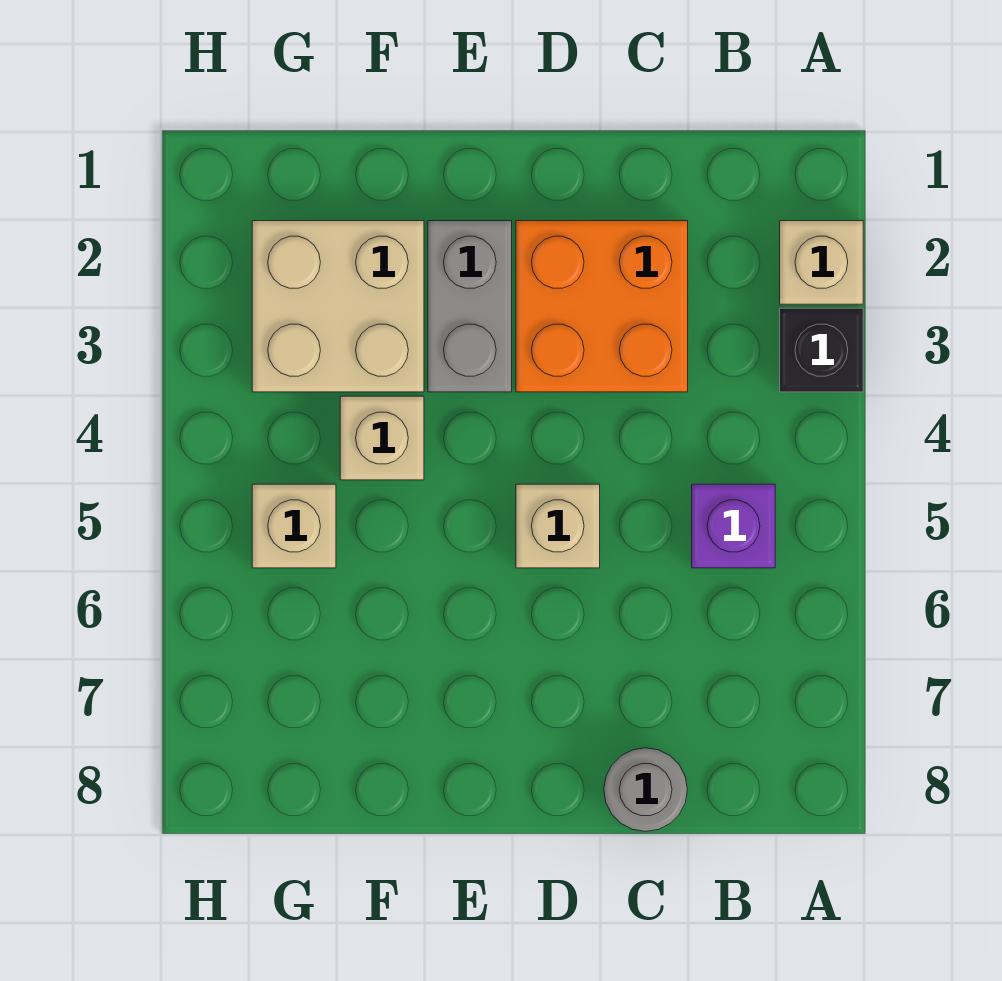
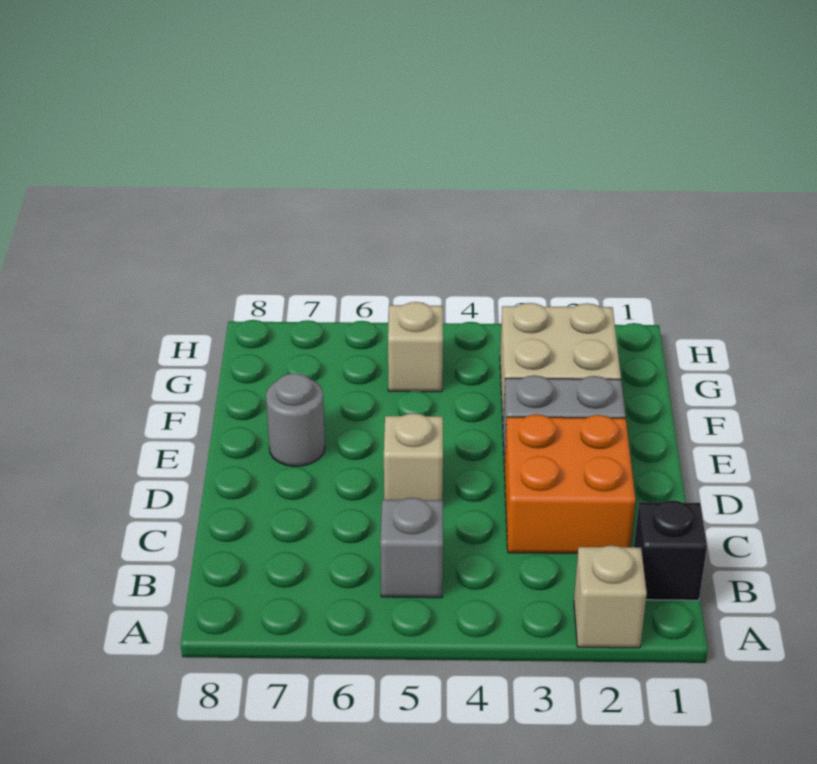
black 1x1 brick [780,308,863,392] -> black 1x1 brick moved to [634,500,707,600]
purple 1x1 brick [692,484,775,568] -> grey 1x1 brick [380,498,443,598]
grey 1x1 round brick [604,748,687,832] -> grey 1x1 round brick moved to [266,373,325,467]
tan 1x1 brick [340,396,424,480] -> none

